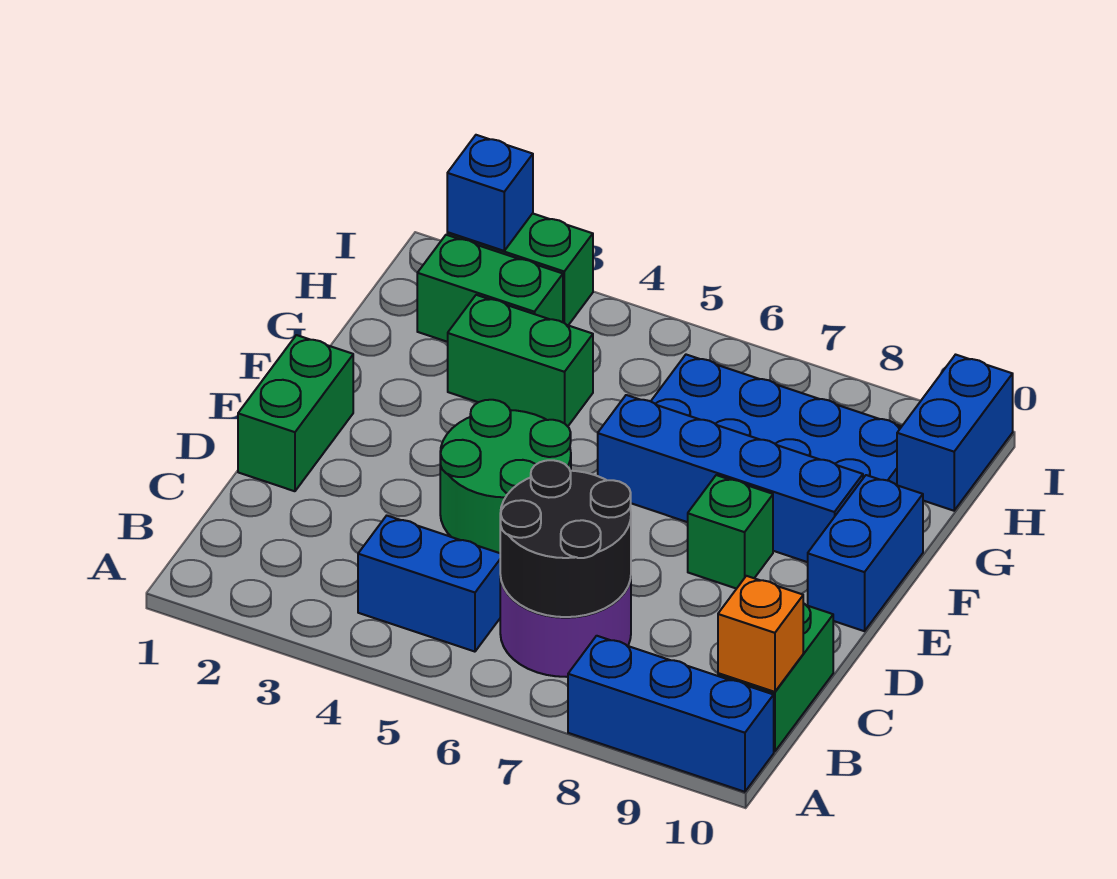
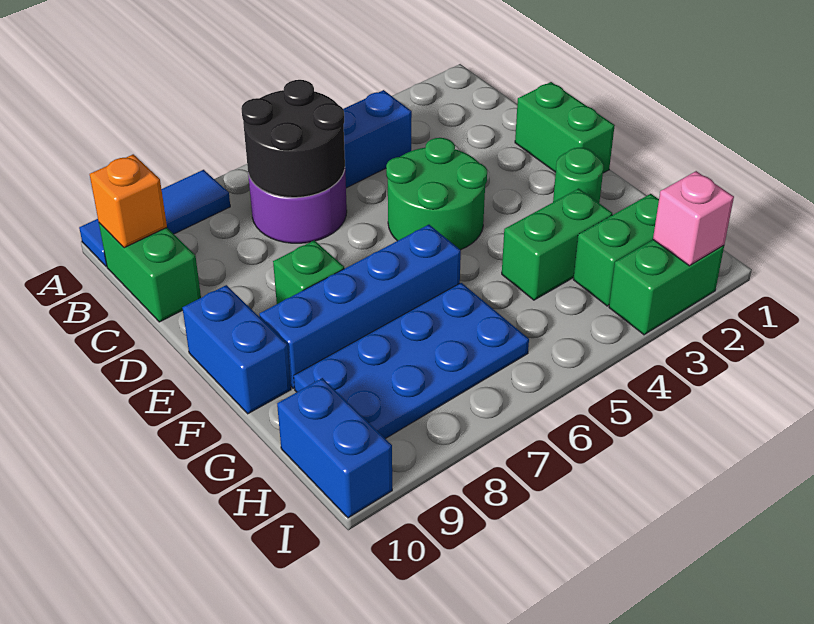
blue 1x3 brick [568,636,774,792] -> blue 1x3 tile [79,170,230,267]
none -> green 1x1 round brick [553,148,604,203]
blue 1x1 brick [447,135,533,251] -> pink 1x1 brick [653,171,734,266]

